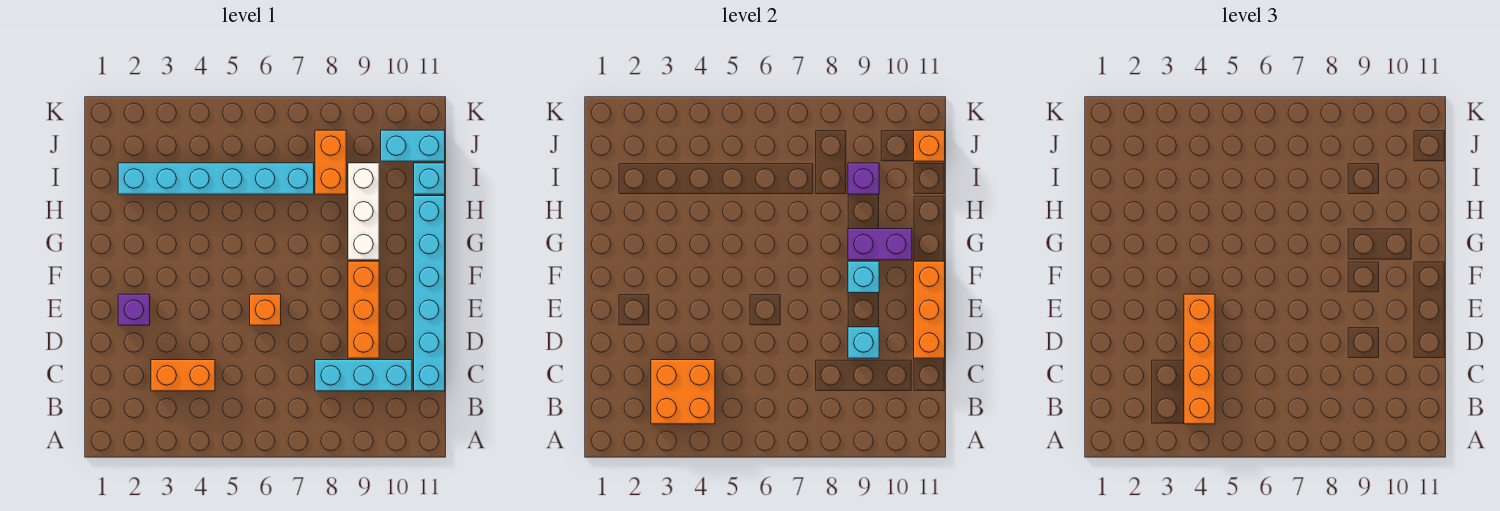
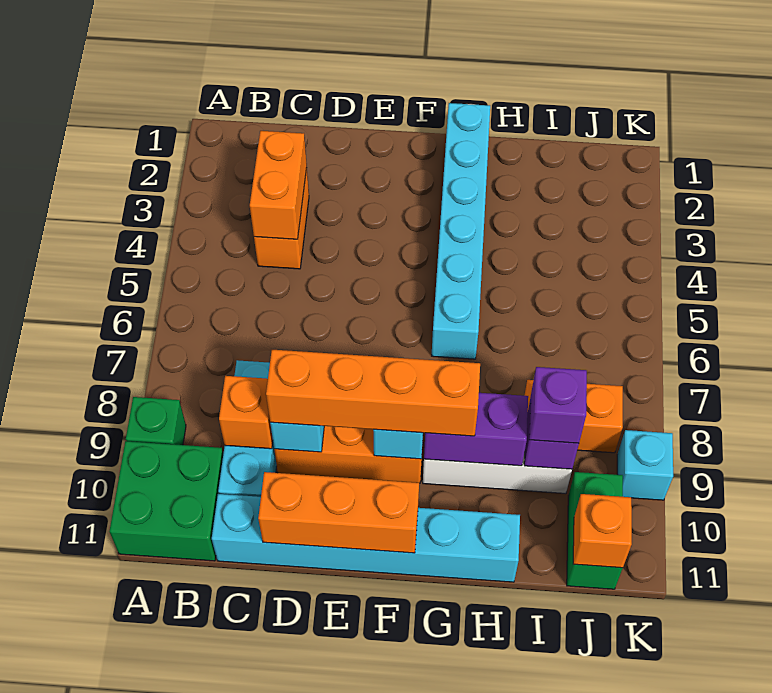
none -> green 1x1 brick [126,397,186,445]
none -> green 2x2 brick [109,441,223,561]
orange 2x2 brick [651,360,715,424] -> orange 1x2 brick [250,131,307,239]
orange 1x4 brick [1184,294,1215,424] -> orange 1x4 brick moved to [266,350,480,436]
purple 1x1 brick [118,294,150,325] -> purple 1x1 brick moved to [529,367,587,443]
orange 1x1 brick [250,294,281,325] -> orange 1x1 brick moved to [219,376,273,449]
purple 1x2 brick [848,229,912,260] -> purple 1x2 brick turned to [424,393,528,466]
cyan 1x6 brick [118,163,314,194] -> cyan 1x6 brick moved to [432,103,490,359]
cyan 1x1 brick [414,163,445,194] -> cyan 1x1 brick moved to [617,430,673,500]
cyan 1x2 brick [381,130,445,161] -> green 1x2 brick [567,472,623,589]

